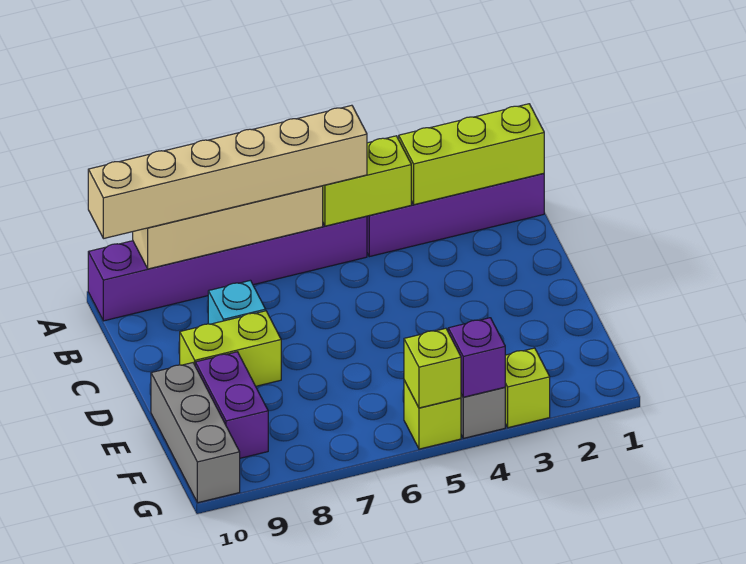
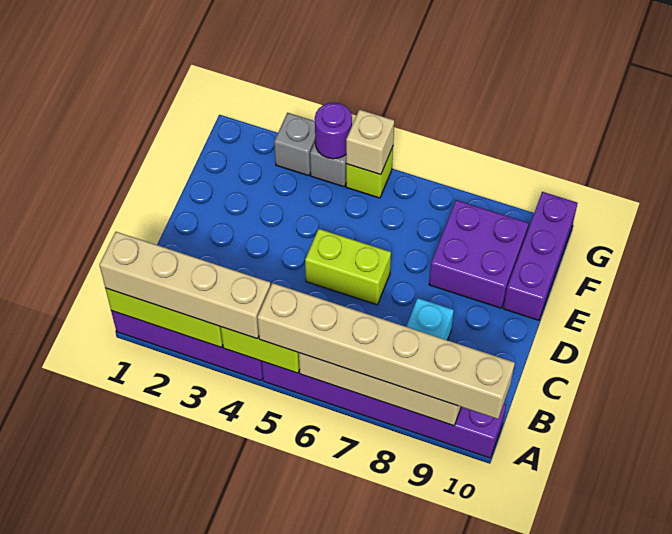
none -> tan 1x4 brick [99,232,271,339]
lime 1x2 brick [180,311,281,386] -> lime 1x2 brick moved to [305,229,391,305]
purple 1x2 brick [195,352,268,458] -> purple 2x2 brick [429,200,529,308]
grey 1x3 brick [151,363,240,503] -> purple 1x3 brick [503,192,578,320]
lime 1x1 brick [505,348,550,428] -> grey 1x1 brick [274,113,315,176]
purple 1x1 brick [448,318,505,397] -> purple 1x1 round brick [315,103,352,159]
lime 1x1 brick [404,328,461,408] -> tan 1x1 brick [346,110,394,175]

